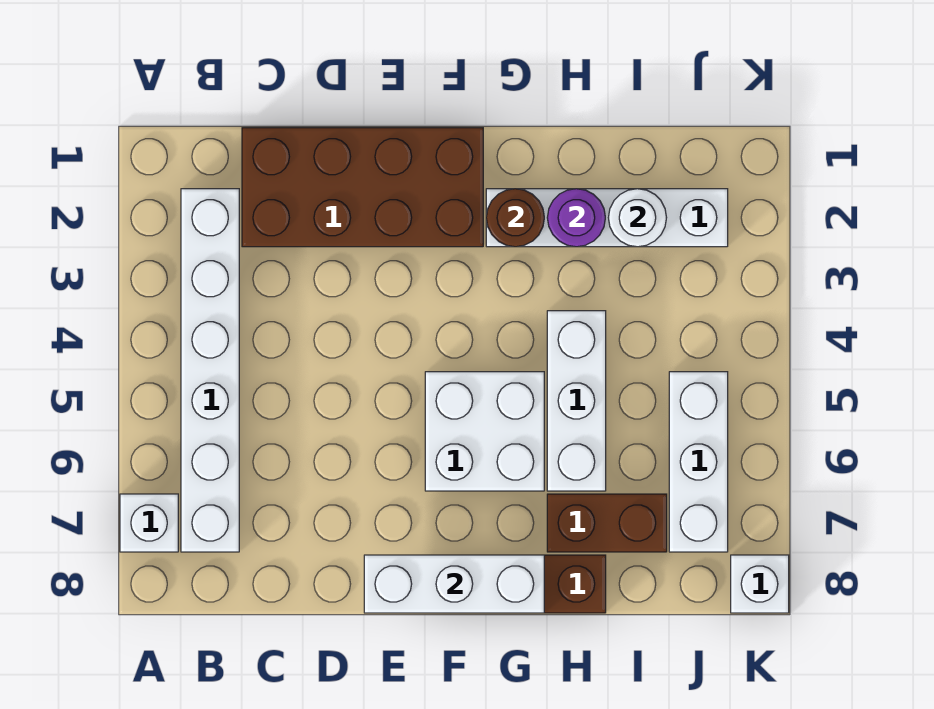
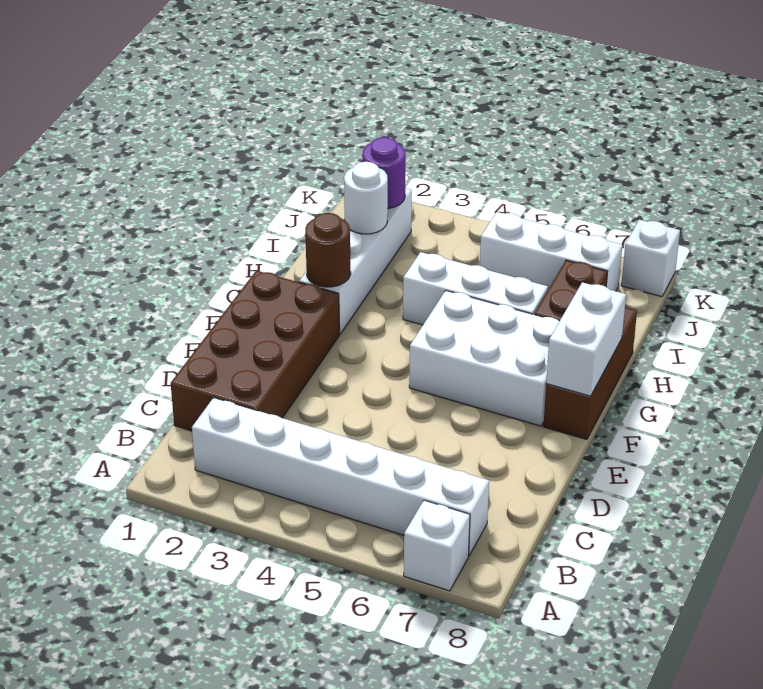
white 1x3 brick [364,555,544,613] -> white 1x2 brick [546,282,626,396]
white 2x2 brick [425,372,544,491] -> white 2x3 brick [409,291,559,426]
purple 1x1 round brick [547,189,605,247] -> purple 1x1 round brick moved to [363,137,406,209]

